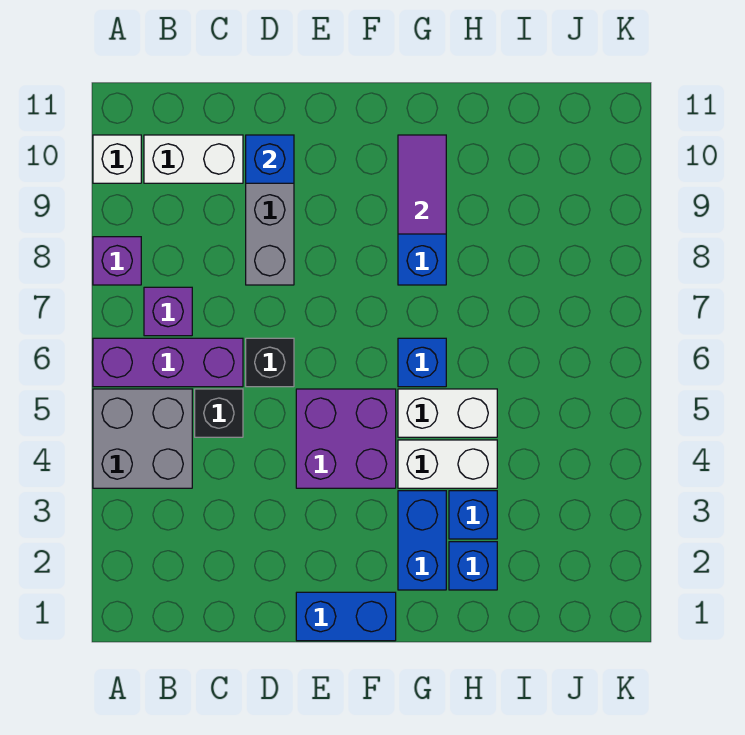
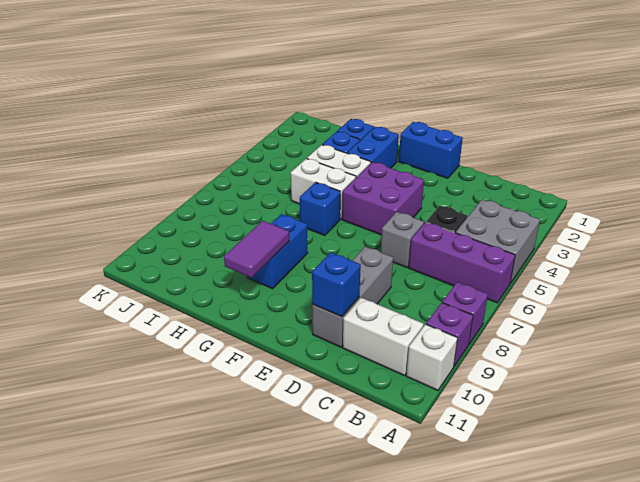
purple 1x1 brick [144,287,192,336] -> purple 1x1 brick moved to [426,303,473,366]
black 1x1 brick [246,338,294,387] -> grey 1x1 brick [381,212,424,267]

